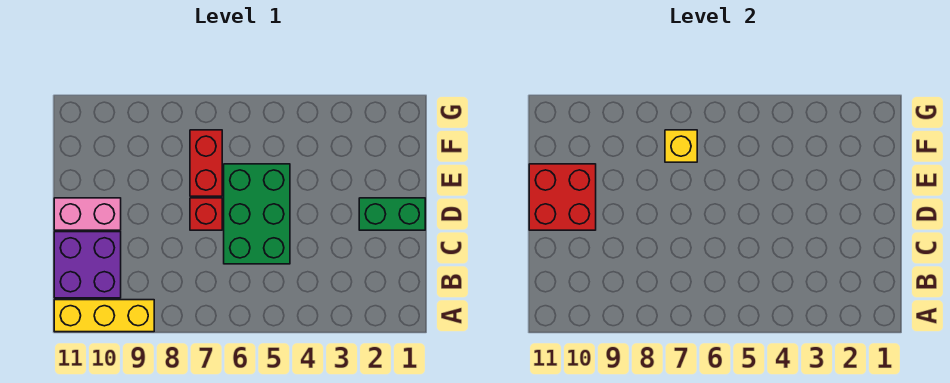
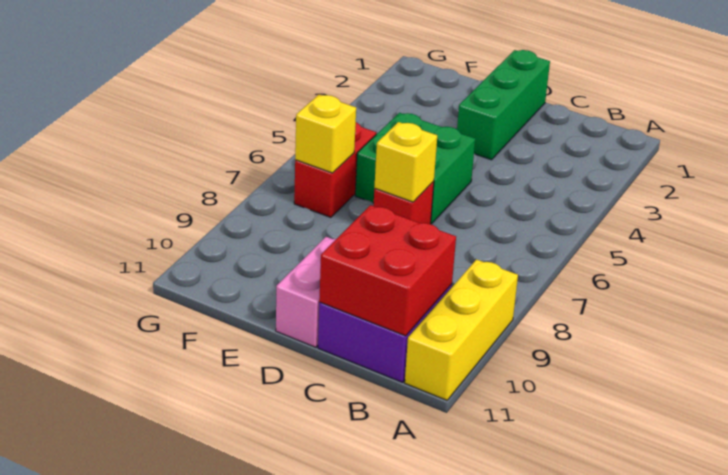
green 2x3 brick [224,164,290,264] -> green 2x2 brick [355,113,475,224]
green 1x2 brick [359,198,425,230] -> green 1x3 brick [457,50,550,160]
none -> yellow 1x1 brick [374,122,437,202]
red 2x2 brick [529,164,596,230] -> red 2x2 brick moved to [319,205,456,336]
red 1x2 brick [190,130,222,196] -> red 1x2 brick turned to [294,122,376,217]

